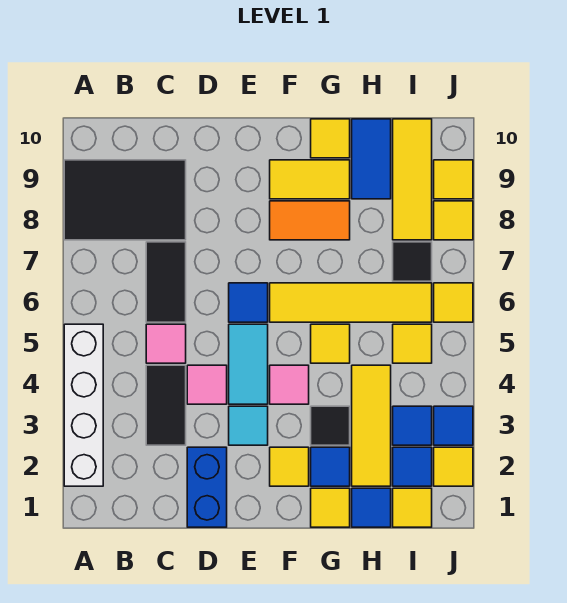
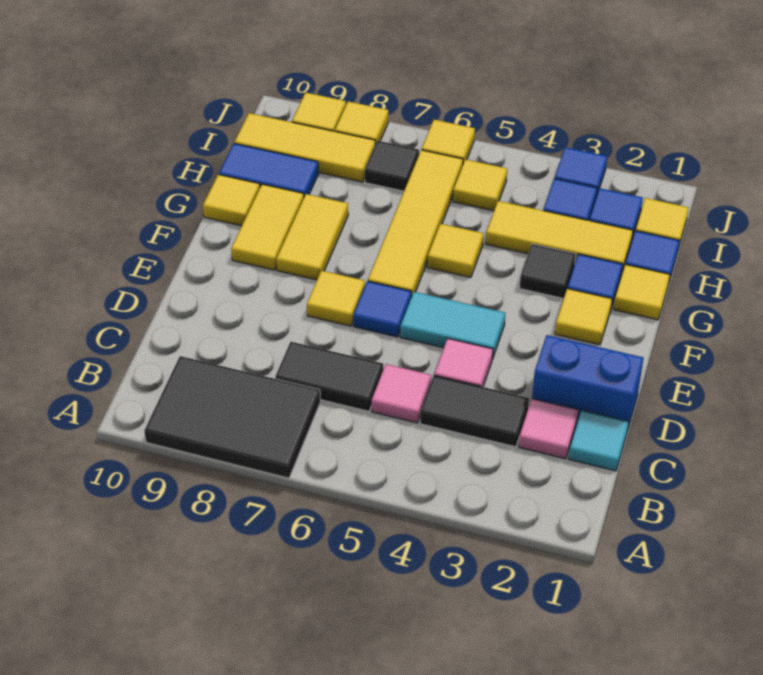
white 1x4 brick [64,324,103,486] -> none
black 2x3 tile [64,160,186,240] -> black 2x3 tile turned to [144,356,321,478]
cyan 1x1 tile [229,406,268,445] -> cyan 1x1 tile moved to [569,410,629,471]
pink 1x1 tile [270,365,309,404] -> pink 1x1 tile moved to [519,399,579,459]
orange 1x2 tile [270,201,350,240] -> yellow 1x2 tile [276,194,348,280]
yellow 1x1 tile [434,447,473,486] -> yellow 1x1 tile moved to [307,271,365,326]

